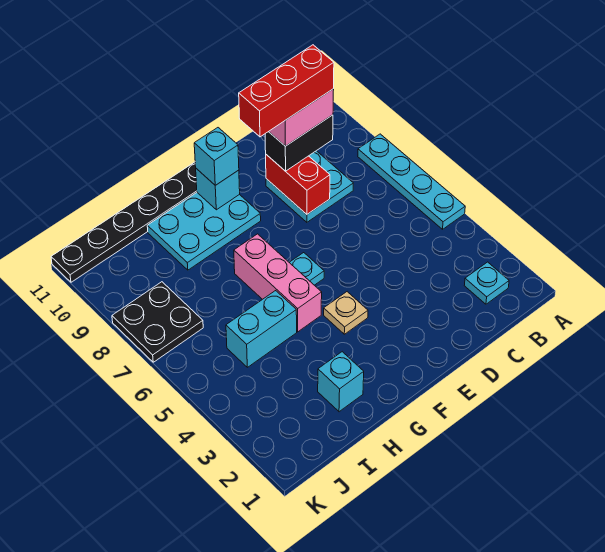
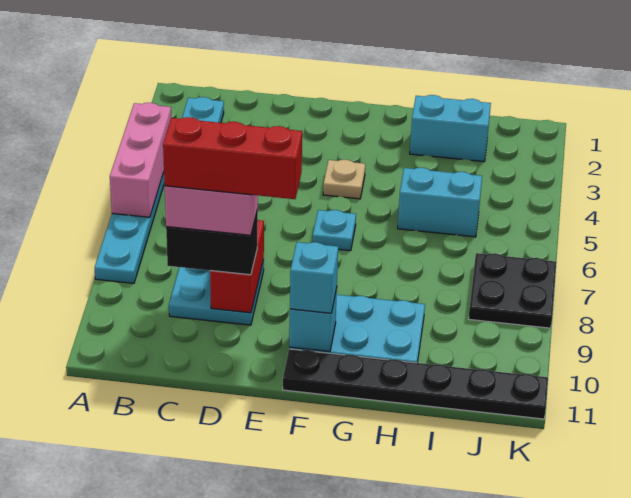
pink 1x3 brick [234,234,322,332] -> pink 1x3 brick moved to [110,103,171,217]
cyan 1x1 brick [318,352,364,412] -> cyan 1x2 brick [410,95,491,162]

